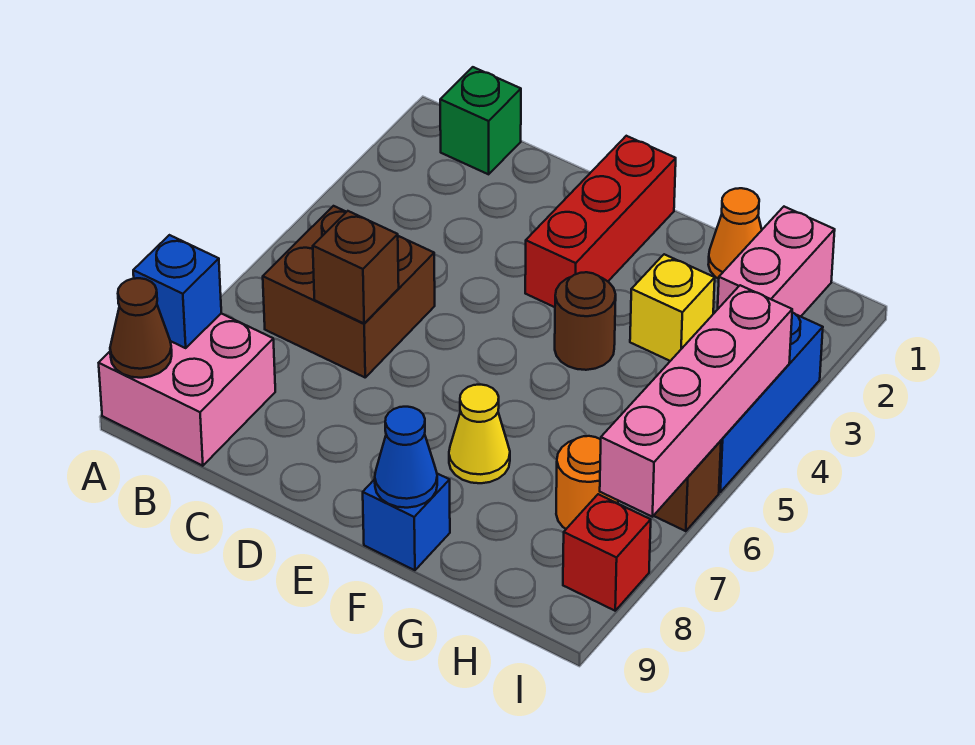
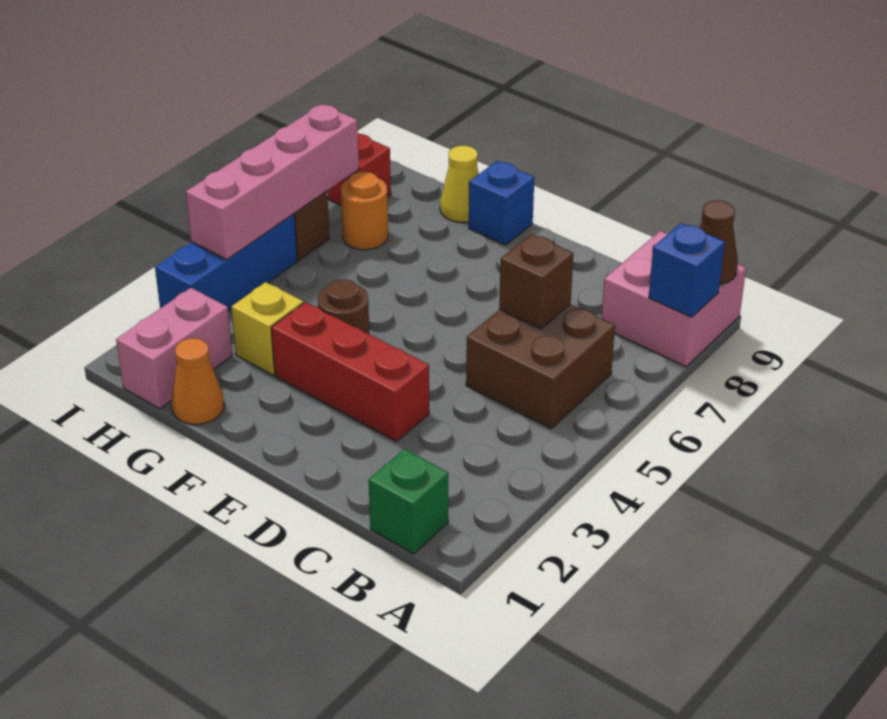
red 1x3 brick [525,136,676,307] -> red 1x3 brick turned to [271,302,429,441]
yellow 1x1 cone [449,385,510,483] -> yellow 1x1 cone moved to [440,146,479,222]
blue 1x1 cone [375,407,437,508] -> none

